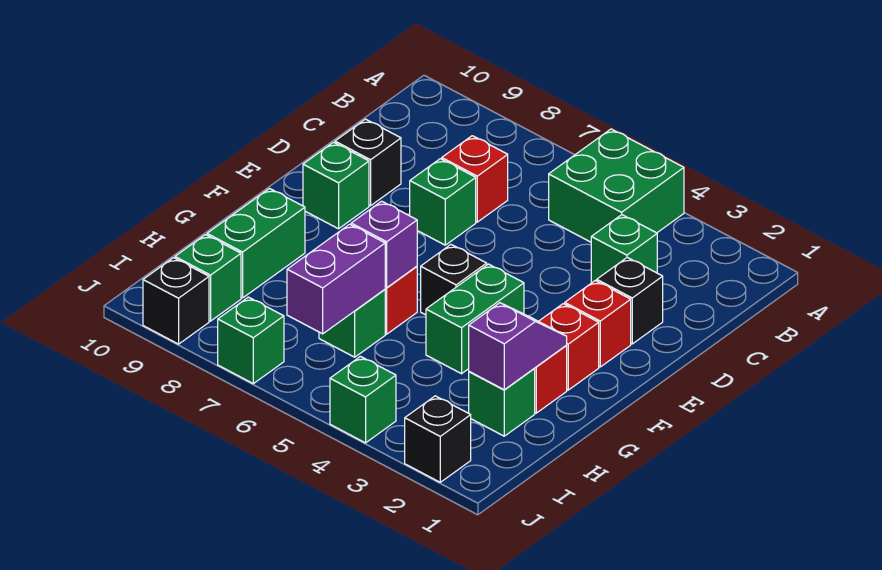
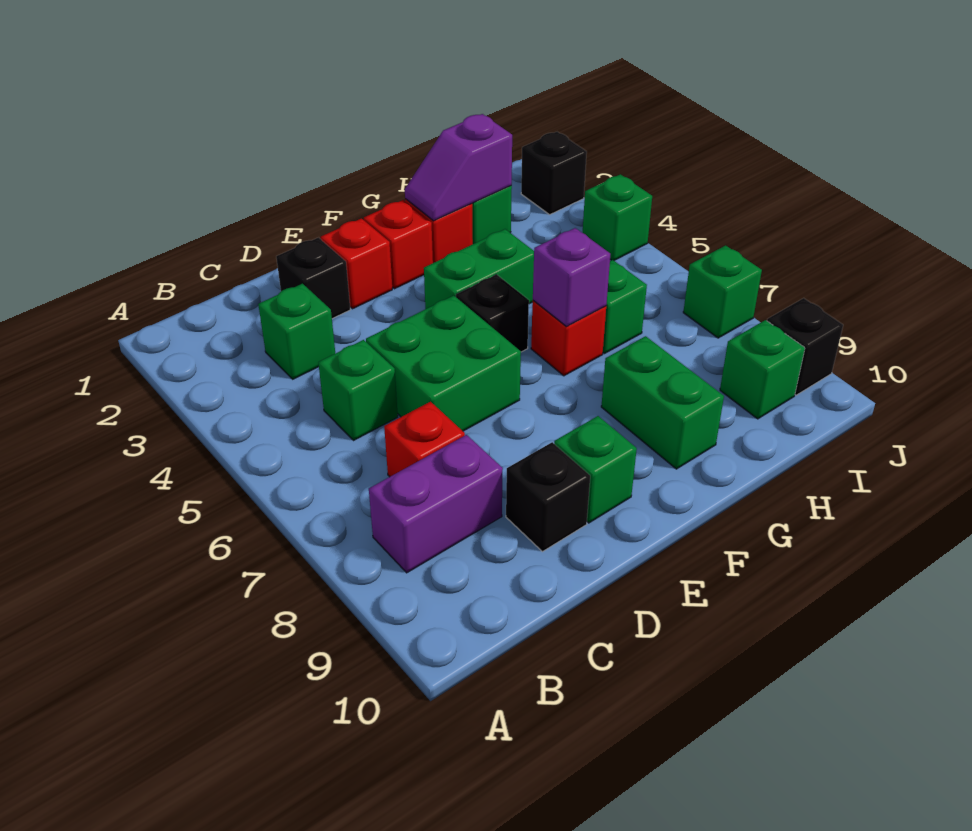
green 2x2 brick [549,129,684,242] -> green 2x2 brick moved to [366,296,521,431]
green 1x1 brick [410,159,476,245] -> green 1x1 brick moved to [318,340,398,440]
green 1x2 brick [207,189,305,298] -> green 1x2 brick turned to [601,336,724,469]
purple 1x2 brick [287,224,385,334] -> purple 1x2 brick moved to [369,435,503,573]

